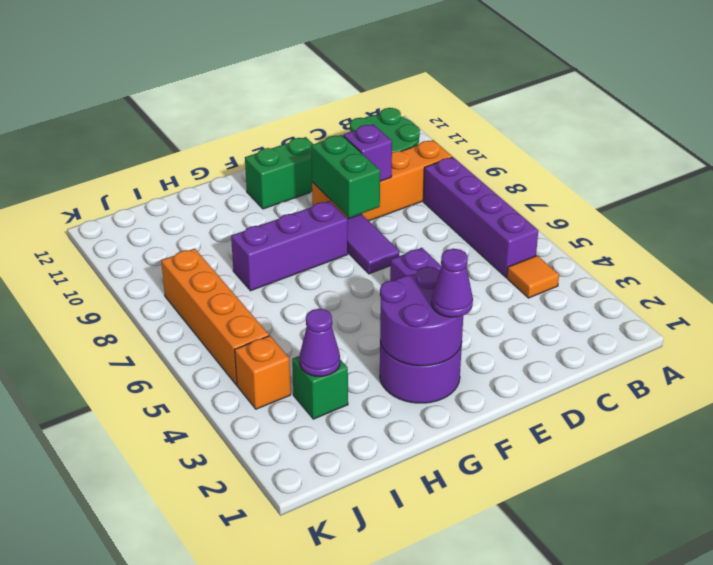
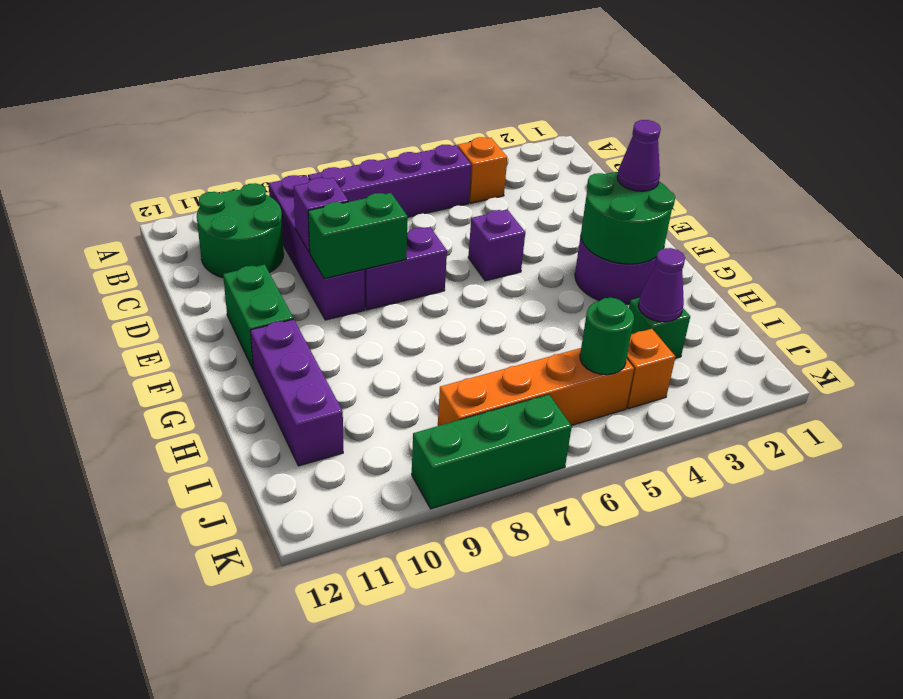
orange 1x1 tile [507,256,559,298] -> orange 1x1 brick [457,137,507,203]
orange 1x4 brick [312,140,452,221] -> purple 1x4 brick [269,175,365,320]
purple 1x2 tile [347,214,399,274] -> purple 1x2 brick [364,227,447,310]
purple 2x2 round brick [380,267,463,366] -> green 2x2 round brick [581,172,675,264]
purple 1x3 brick [231,201,348,291] -> purple 1x3 brick moved to [250,319,343,466]
none -> green 1x1 round brick [580,298,634,375]
none -> green 1x3 brick [412,395,572,509]

